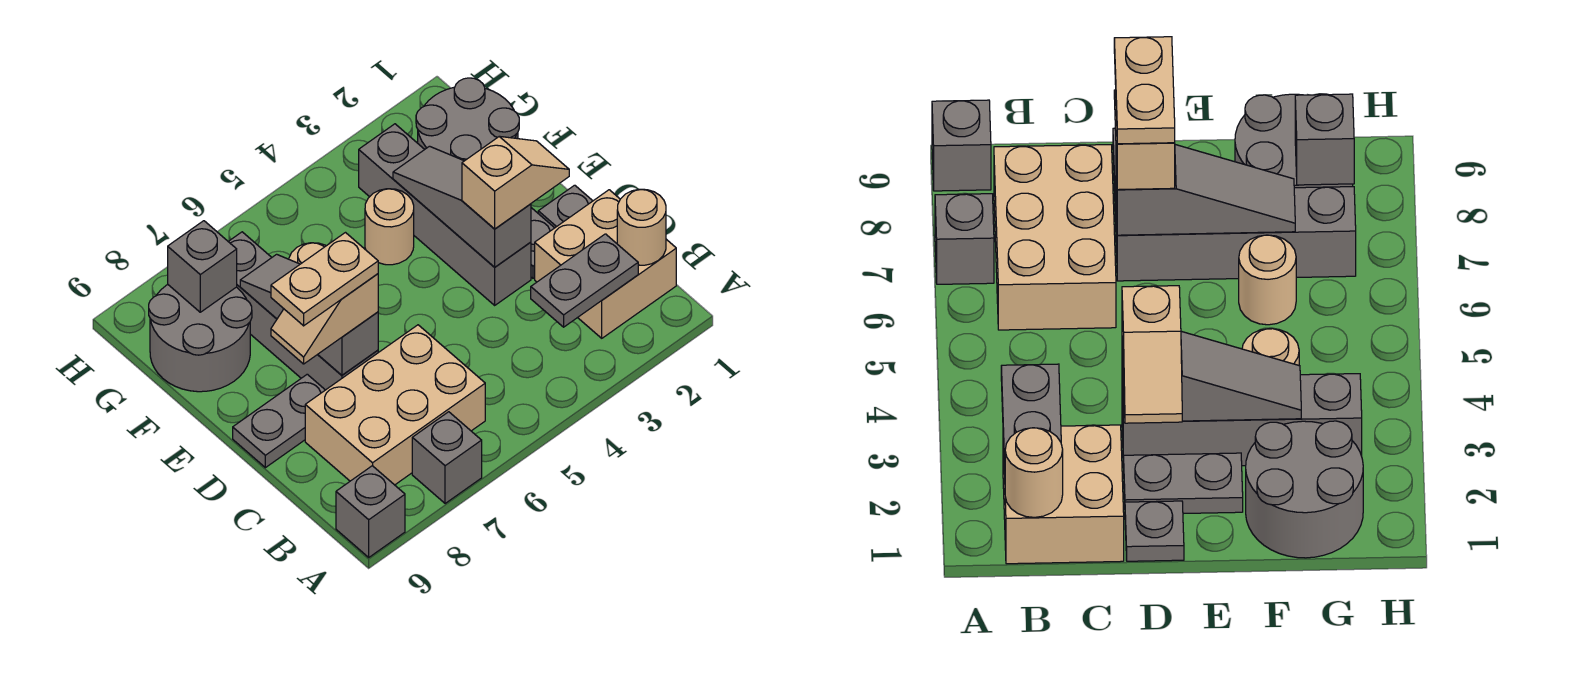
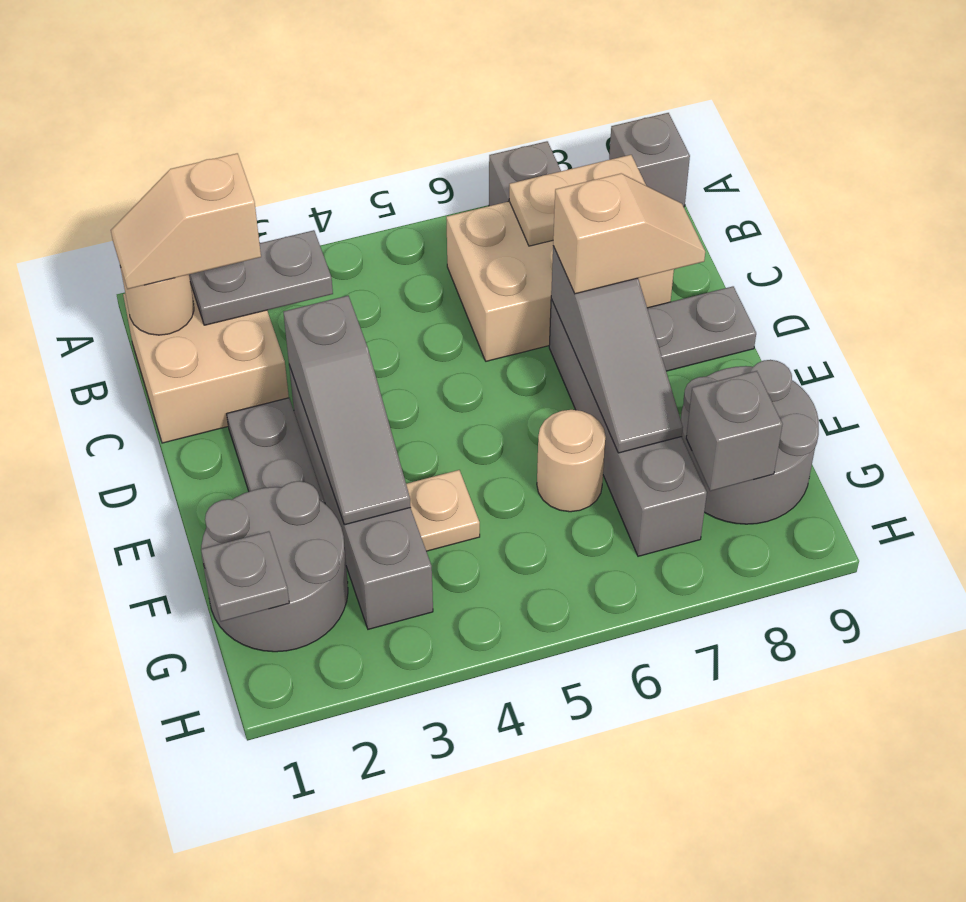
grey 1x1 plate [538,185,592,228] -> grey 1x1 plate moved to [201,531,289,622]
tan 1x2 slope [462,136,569,229] -> tan 1x2 slope moved to [111,153,261,289]
tan 1x2 plate [271,233,378,326] -> tan 1x2 plate moved to [509,155,646,246]
tan 1x1 round brick [365,189,414,265] -> tan 1x1 plate [406,470,480,551]

